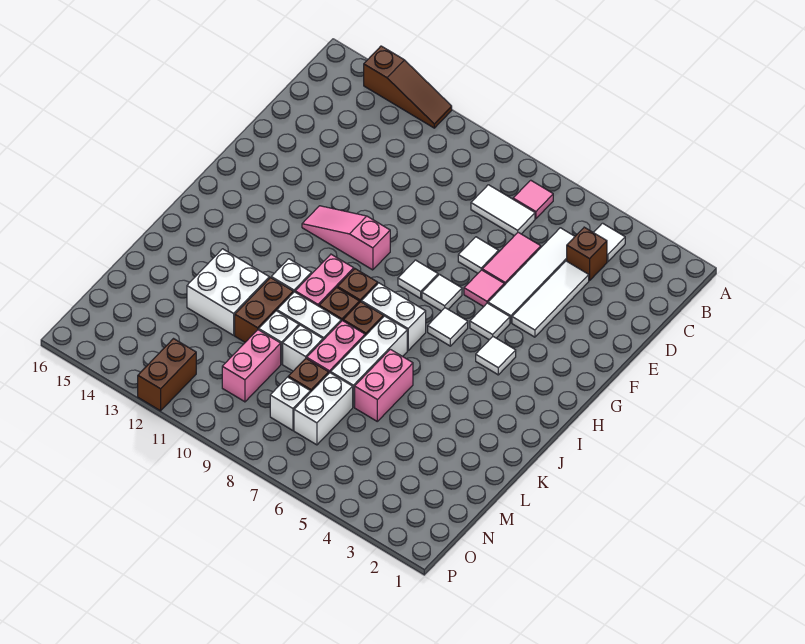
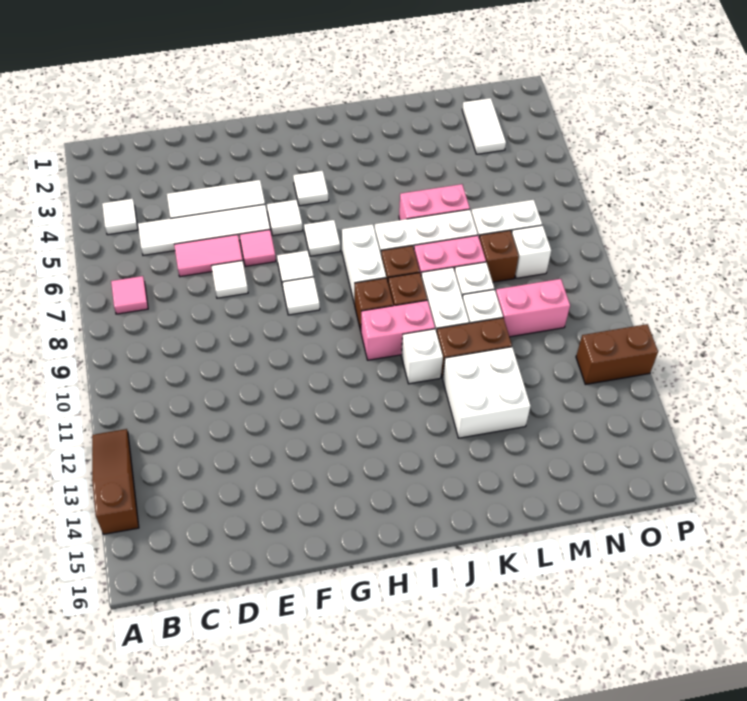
brown 1x1 brick [567,227,607,281] -> none
white 1x2 tile [471,185,535,236] -> white 1x2 tile moved to [462,98,506,154]
pink 1x3 slope [302,206,390,270] -> none

